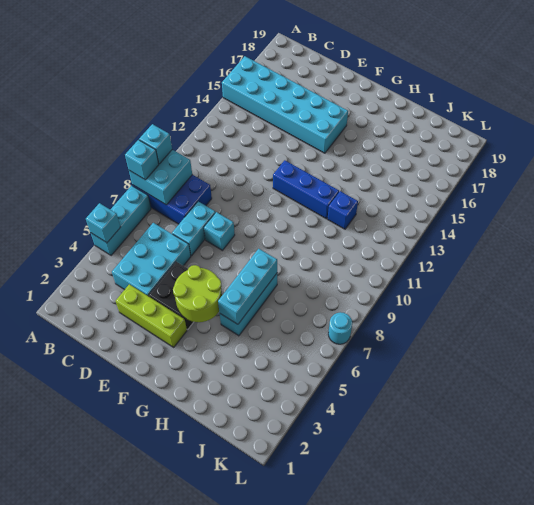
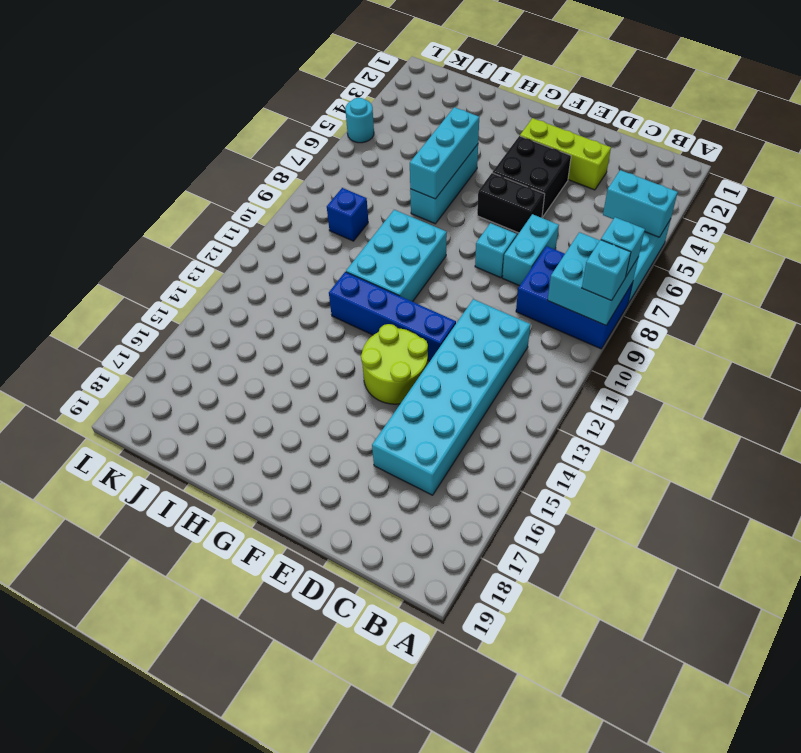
cyan 1x1 brick [86,203,120,243] -> cyan 1x2 brick [603,170,678,237]
cyan 2x6 brick [222,56,348,153] -> cyan 2x6 brick turned to [372,299,530,495]
cyan 2x3 brick [112,223,191,296] -> cyan 2x3 brick moved to [346,210,447,302]
none -> black 1x2 brick [477,173,545,233]
lime 2x2 round brick [173,265,222,322] -> lime 2x2 round brick moved to [361,324,428,404]
blue 1x3 brick [273,160,339,219] -> blue 1x4 brick [329,272,456,361]
blue 1x1 brick [328,191,358,229] -> blue 1x1 brick moved to [327,188,368,241]
cyan 1x1 round brick [328,312,352,344] -> cyan 1x1 round brick moved to [345,98,374,143]

